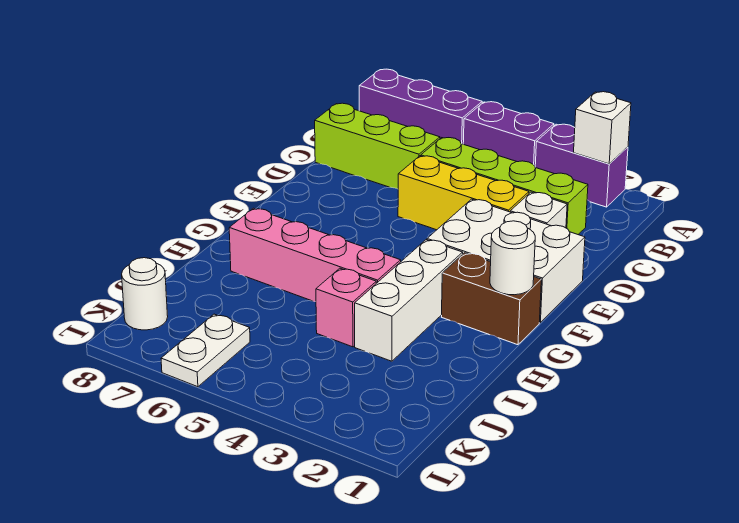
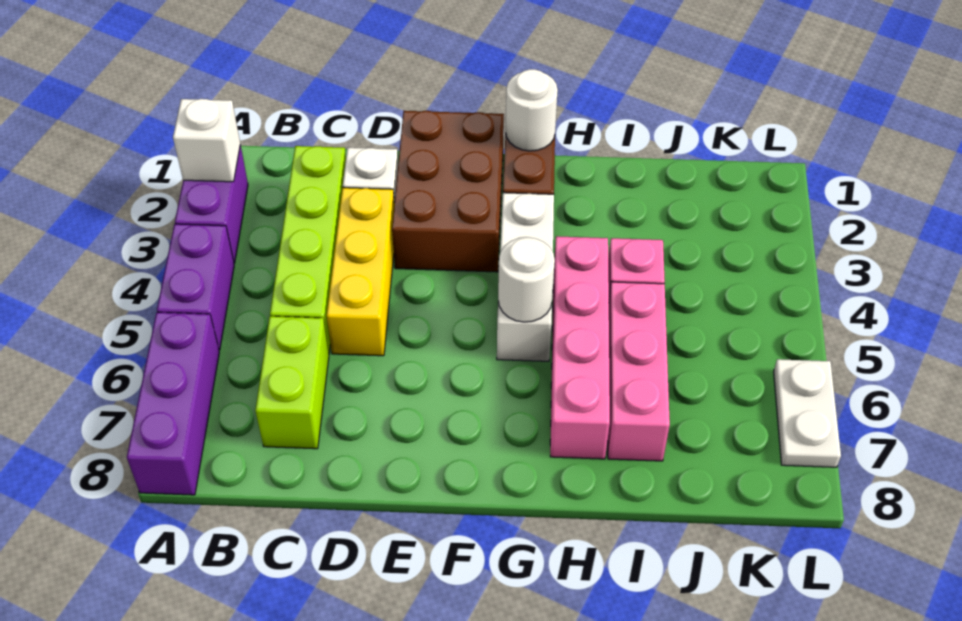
lime 1x3 brick [315,103,440,189] -> lime 1x2 brick [255,316,329,449]
white 2x3 brick [427,199,585,322] -> brown 2x3 brick [392,111,504,272]
white 1x3 brick [355,240,463,361] -> white 1x3 brick turned to [497,193,554,361]
none -> pink 1x3 brick [608,282,670,461]
white 1x2 plate [161,314,250,387] -> white 1x2 plate turned to [774,359,841,467]
white 1x1 round brick [122,258,168,330] -> white 1x1 round brick moved to [498,237,555,322]

